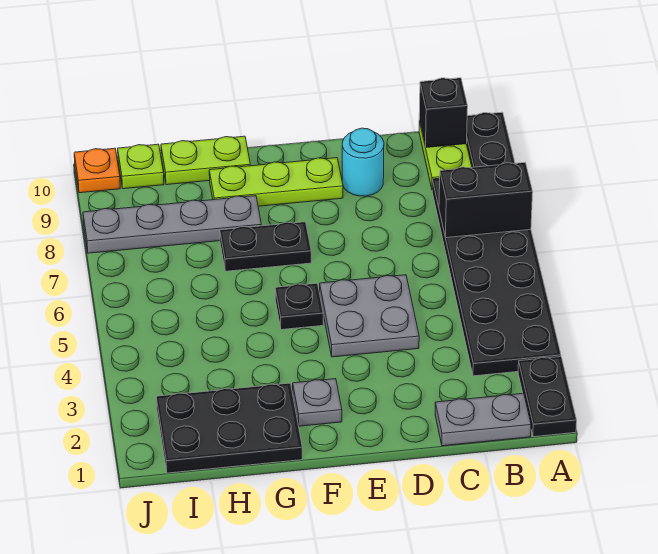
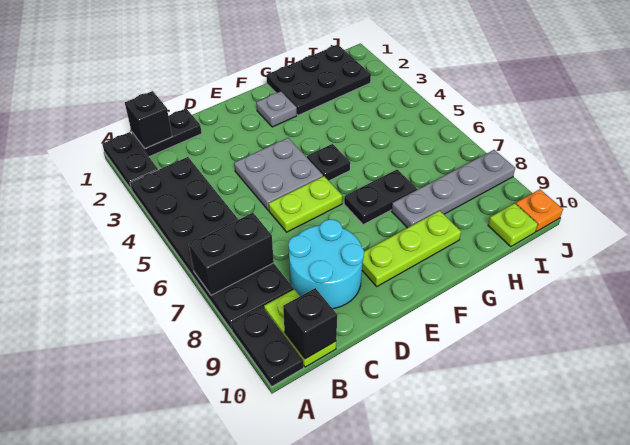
grey 1x2 plate [435,393,531,446] -> black 1x2 plate [132,109,202,157]
none -> black 1x1 brick [125,91,172,148]
cyan 1x1 round brick [342,128,384,196] -> cyan 2x2 round brick [288,219,364,309]
lime 1x2 plate [161,136,250,185] -> lime 1x2 plate moved to [269,176,342,232]

